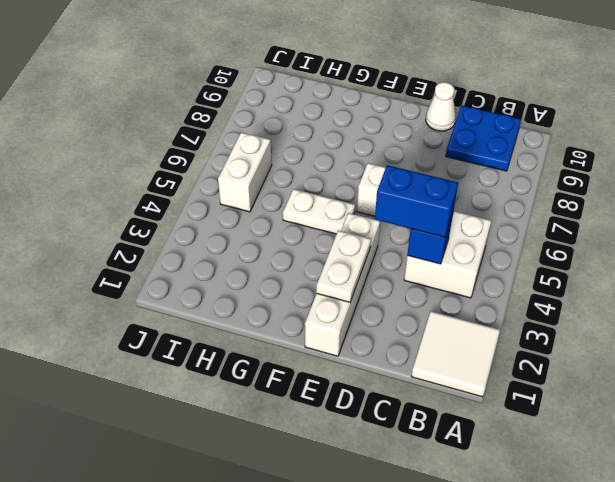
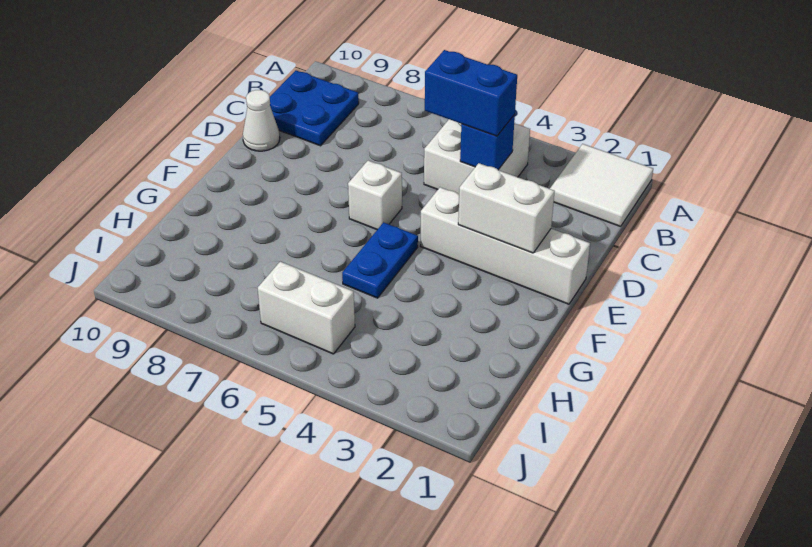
blue 1x2 brick [375,165,458,237] -> blue 1x2 brick turned to [425,50,517,136]
white 1x2 plate [316,230,371,302] -> white 1x2 brick [458,163,555,253]
white 1x2 plate [283,189,355,234] -> blue 1x2 plate [342,222,418,298]

